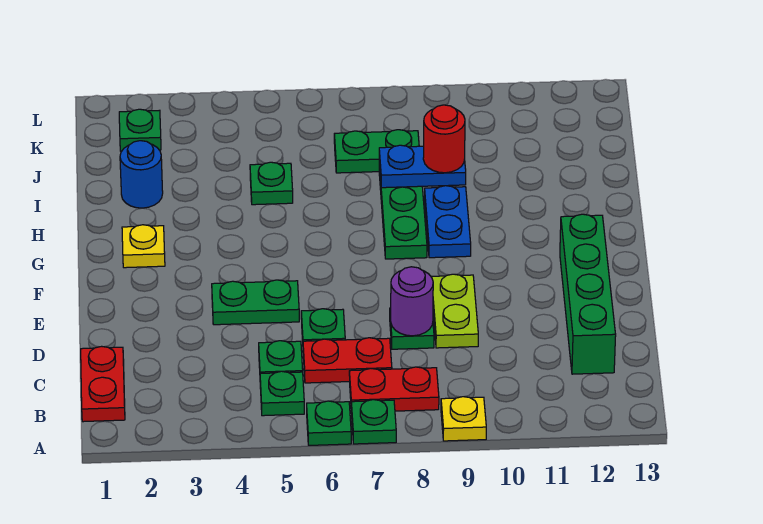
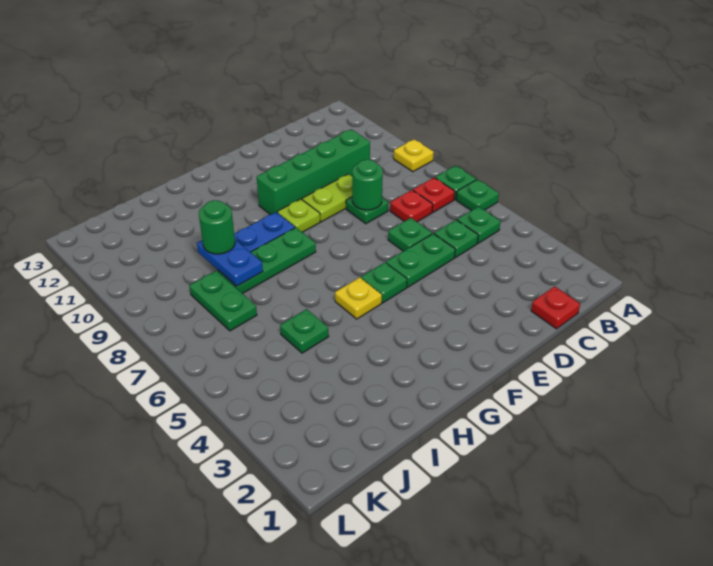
red 1x2 plate [81,346,125,422] -> red 1x1 plate [531,286,580,329]
red 1x2 plate [349,367,439,411] -> red 1x1 plate [413,178,455,212]
red 1x2 plate [303,338,392,383] -> red 1x1 plate [390,190,433,222]
green 1x4 brick [560,214,616,374] -> green 1x4 brick moved to [257,129,370,215]
purple 1x1 round brick [391,267,433,336] -> green 1x1 round brick [352,160,383,210]
green 1x2 plate [212,280,299,325] -> green 1x2 plate turned to [386,234,455,287]
none -> lime 1x1 plate [277,199,320,232]
yellow 1x1 plate [122,225,165,268] -> yellow 1x1 plate moved to [335,277,382,319]
blue 1x1 round brick [120,141,163,208] -> none
red 1x1 round brick [423,105,465,173] -> green 1x1 round brick [199,200,235,254]
green 1x1 plate [119,109,161,151] -> green 1x1 plate moved to [361,262,407,303]

